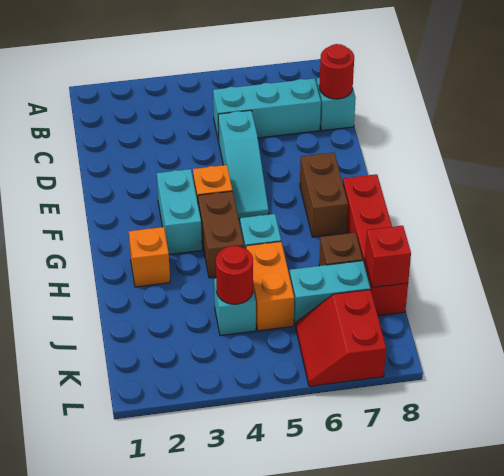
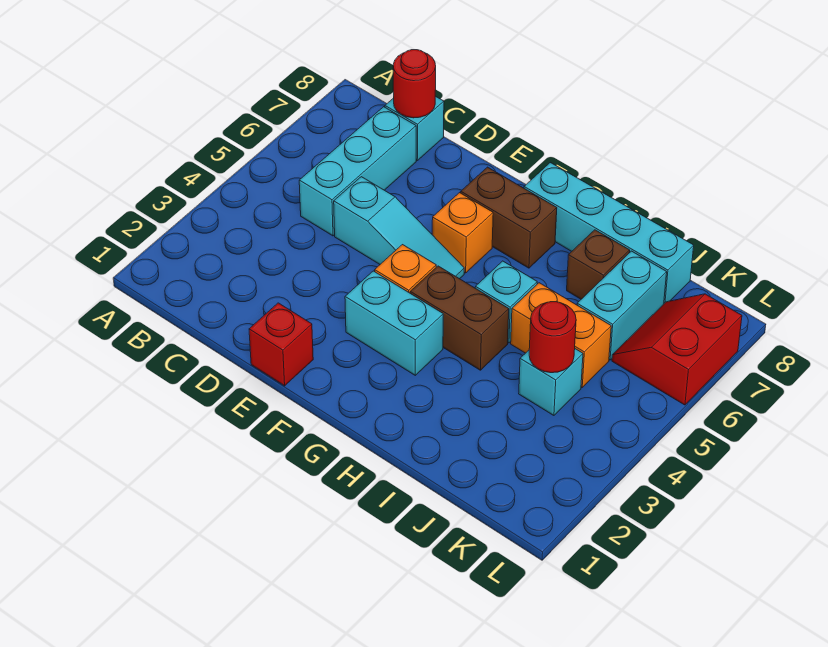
red 1x4 brick [343,174,408,316] -> cyan 1x4 brick [524,163,694,303]
orange 1x1 brick [129,227,170,287] -> orange 1x1 brick moved to [432,193,493,273]
red 1x1 brick [365,226,411,288] -> red 1x1 brick moved to [249,303,313,386]
red 2x2 slope [296,290,386,386] -> red 2x2 slope turned to [612,294,742,405]

